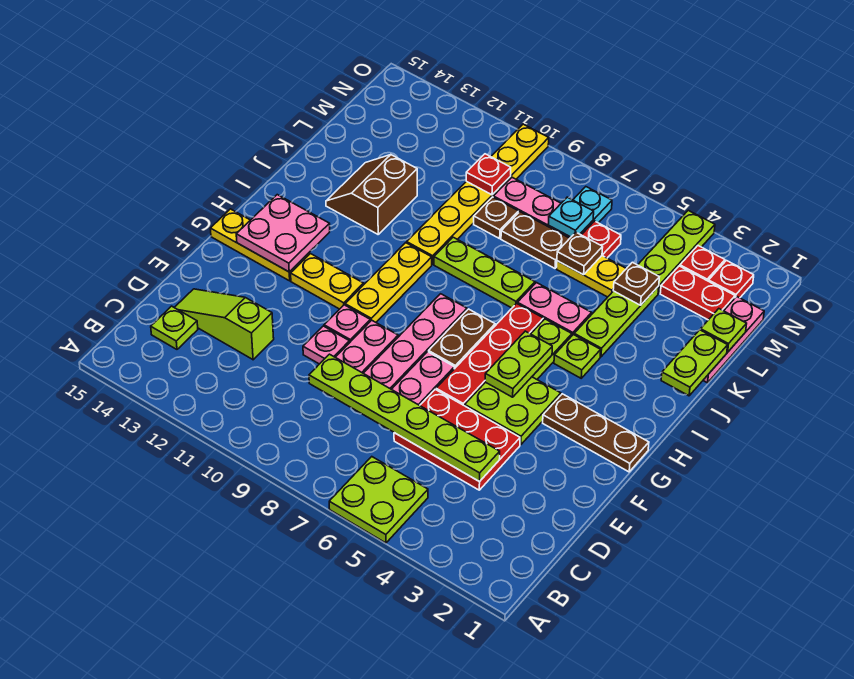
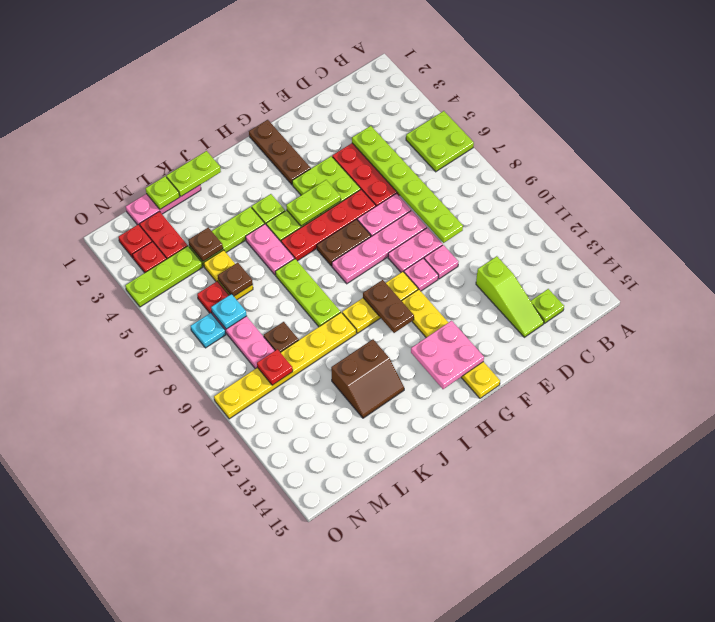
brown 1x2 plate [501,212,570,268] -> brown 1x2 plate moved to [363,280,414,333]

